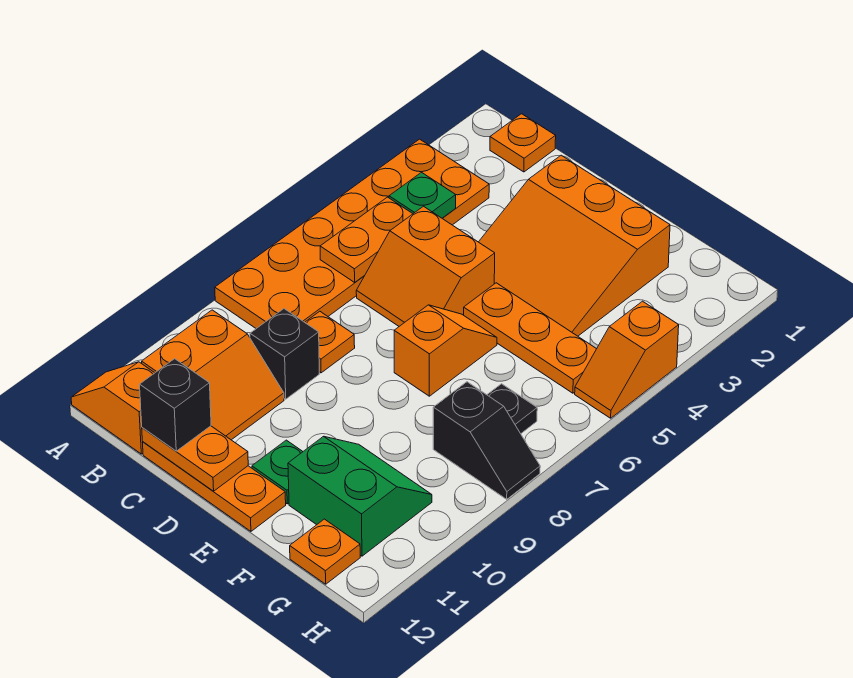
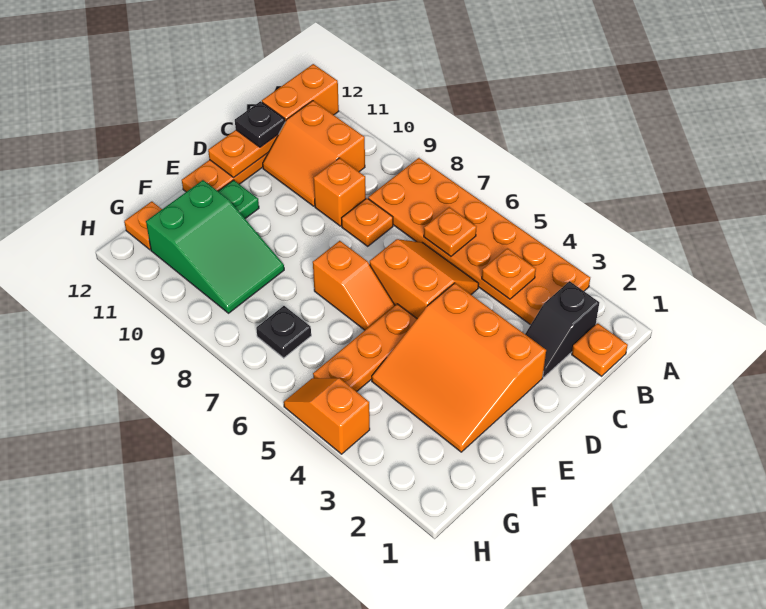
orange 1x2 slope [71,362,154,454] -> orange 1x2 brick [262,64,339,122]
green 1x1 plate [389,173,456,218] -> orange 1x1 plate [482,248,536,299]
orange 1x2 plate [320,197,413,282] -> orange 1x1 plate [424,207,476,256]
orange 2x2 slope [356,206,495,326] -> orange 2x2 slope turned to [370,239,479,318]
black 1x1 brick [250,309,319,399] -> orange 1x1 brick [314,158,366,226]
black 1x1 brick [140,359,211,451] -> black 1x1 plate [235,101,285,147]
orange 3x3 slope [479,155,670,336] -> orange 3x3 slope turned to [372,283,546,452]
green 2x2 slope [288,436,432,556] -> green 2x3 slope [146,180,284,313]
black 1x2 slope [433,382,540,499] -> black 1x2 slope moved to [525,281,599,377]

